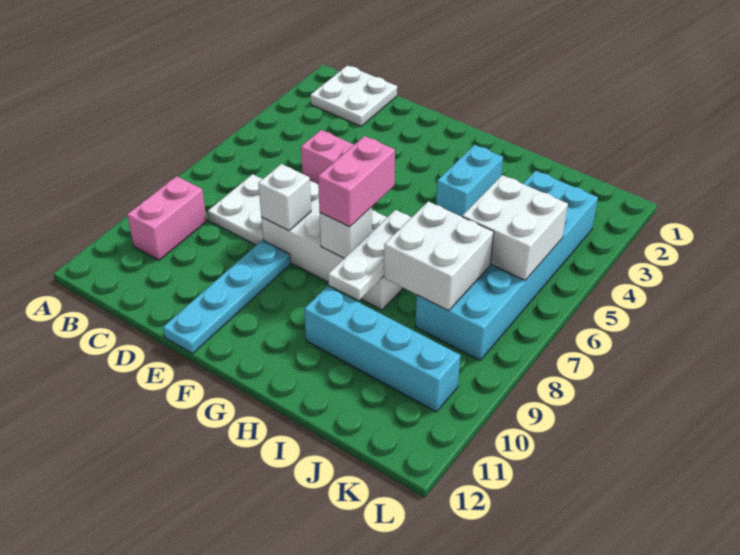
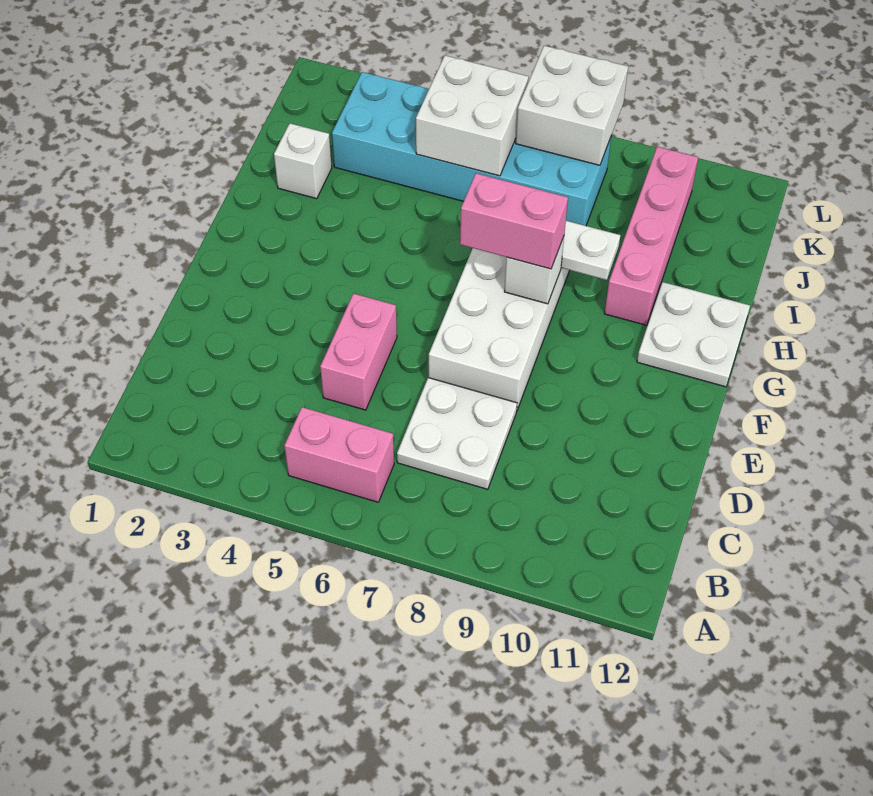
white 2x2 plate [311,66,397,126] -> white 2x2 plate moved to [637,282,750,387]
pink 1x2 brick [127,176,207,260] -> pink 1x2 brick moved to [284,407,394,502]
white 1x1 brick [258,164,311,231] -> white 1x1 brick moved to [274,123,332,199]
cyan 1x4 plate [163,240,290,353] -> none
cyan 1x2 brick [436,145,503,217] -> none
cyan 1x4 brick [304,286,460,412] -> pink 1x4 brick [604,147,698,325]
white 2x2 brick [384,201,494,311] -> white 2x2 brick moved to [516,46,628,165]

